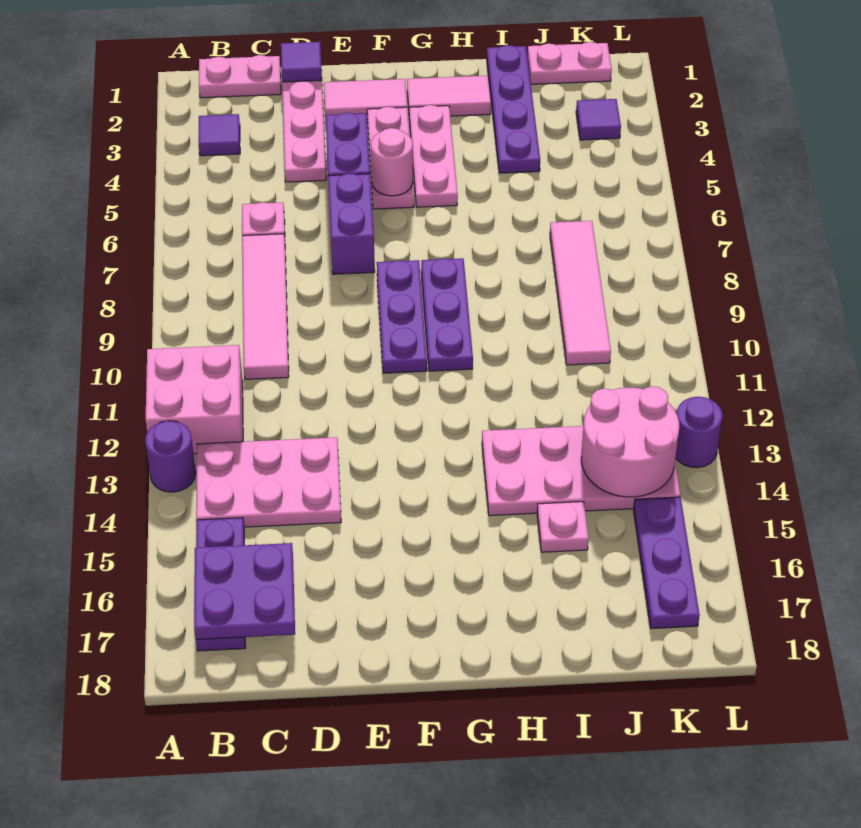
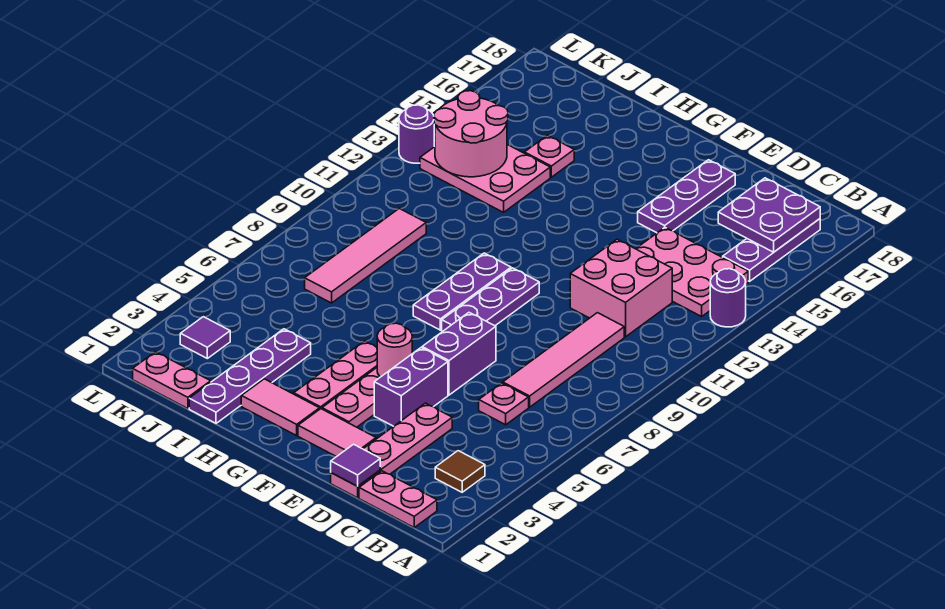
pink 2x2 brick [146,345,243,454] -> pink 2x2 brick moved to [570,239,672,337]
purple 1x1 tile [199,114,240,156] -> brown 1x1 tile [435,451,485,492]
pink 2x4 plate [482,426,680,516] -> pink 2x3 plate [420,145,550,212]
purple 1x3 plate [633,497,700,629] -> purple 1x3 plate moved to [638,160,735,233]

